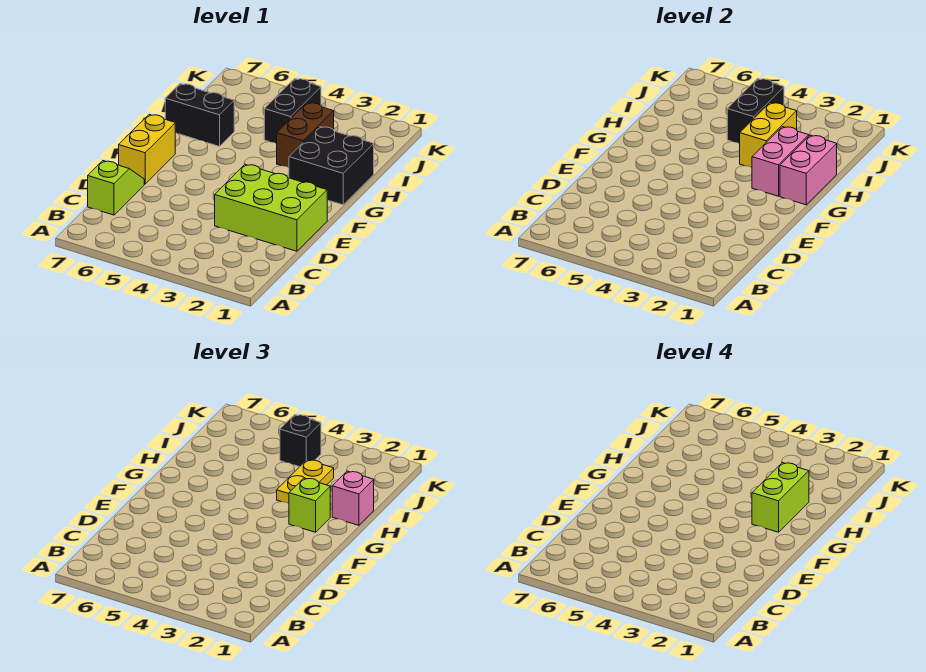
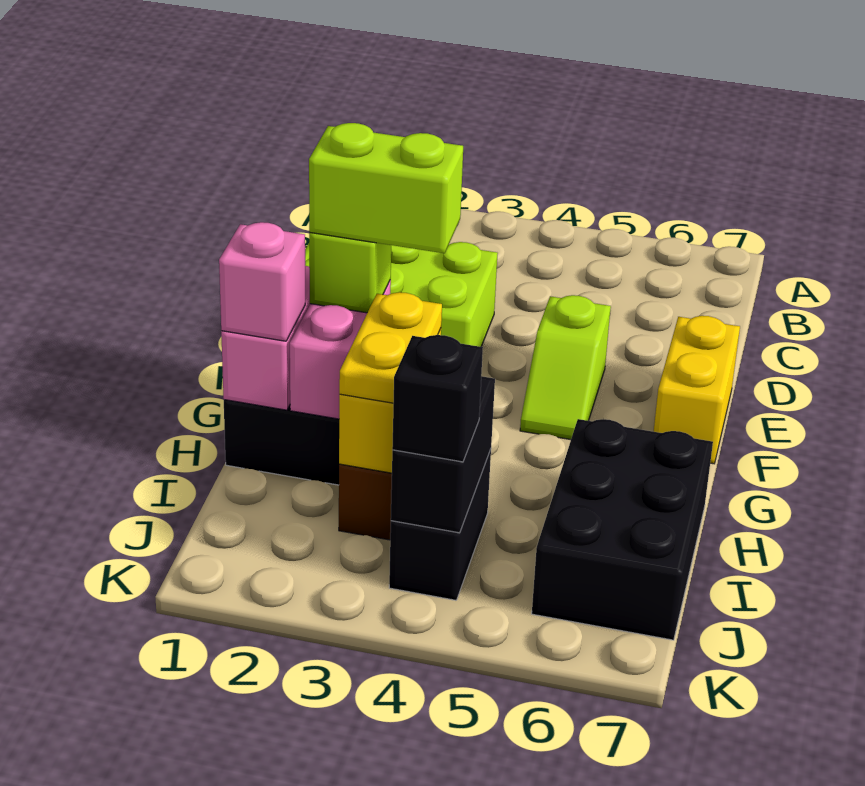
lime 1x2 slope [88,161,144,215] -> lime 1x2 slope moved to [520,295,611,440]
lime 1x2 brick [752,463,809,532] -> lime 1x2 brick turned to [309,123,463,253]
black 1x2 brick [165,84,234,146] -> black 2x3 brick [532,419,713,640]

